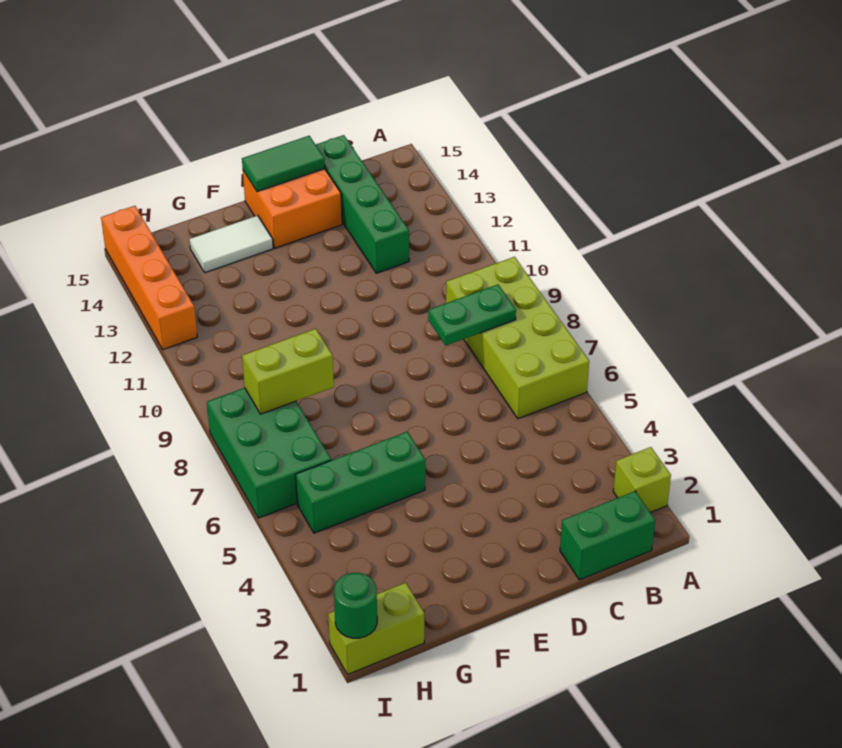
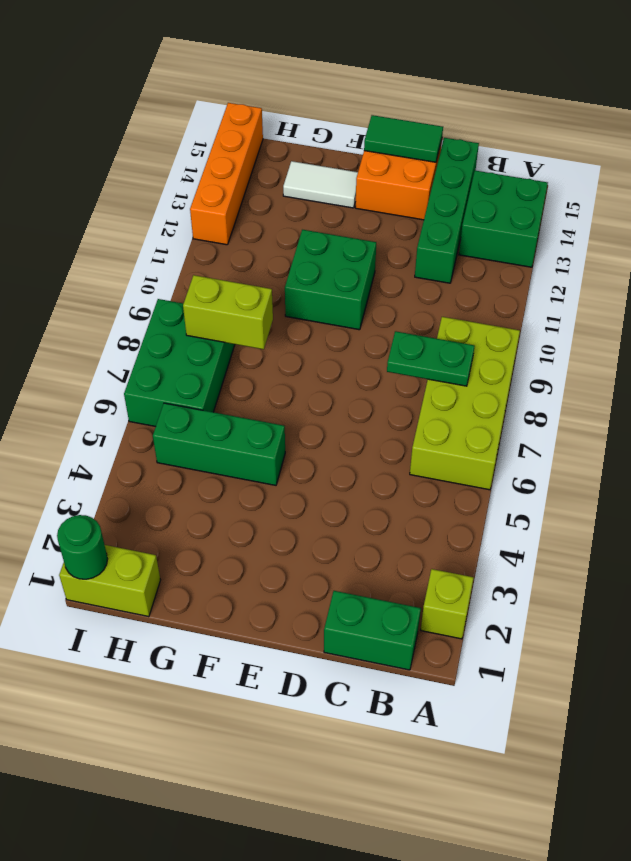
none -> green 2x2 brick [459,171,548,267]
none -> green 2x2 brick [285,230,376,330]

